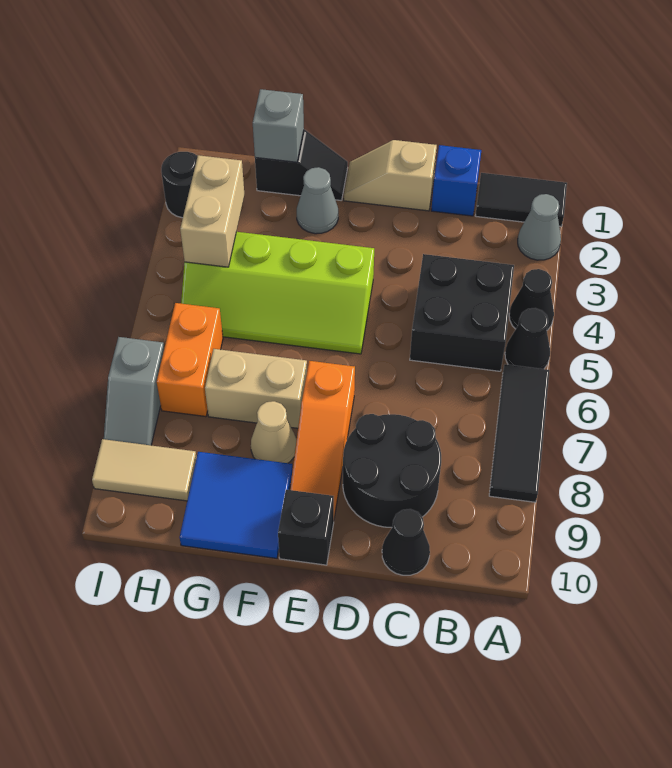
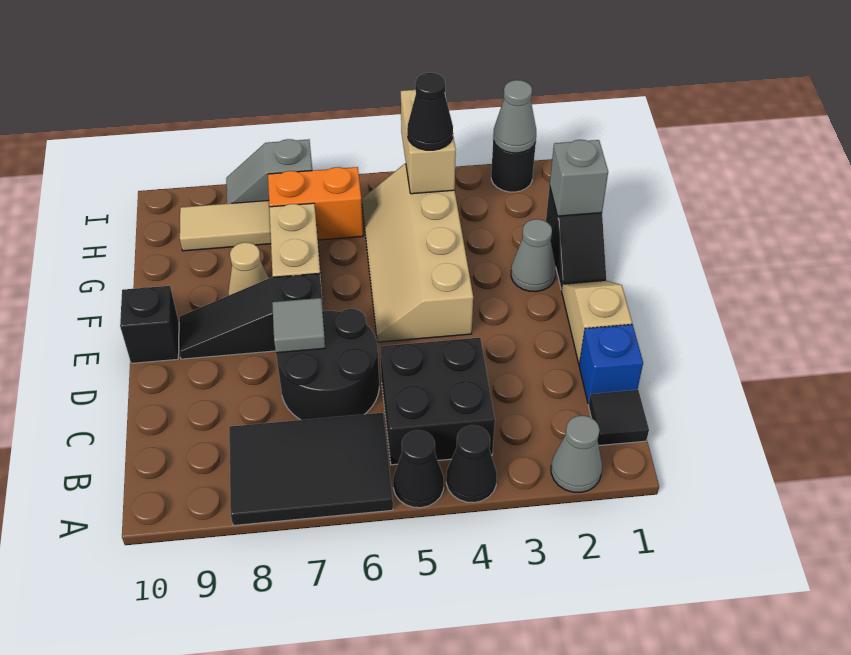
black 1x2 tile [475,173,567,227] -> black 1x1 tile [588,390,649,446]
black 1x3 tile [489,364,549,502] -> black 2x3 tile [229,413,393,526]
black 2x2 round brick [343,414,441,528] -> black 2x2 round brick moved to [276,309,379,420]
black 1x1 cone [382,509,430,575] -> black 1x1 cone moved to [407,73,453,150]
none -> grey 1x1 tile [272,298,325,353]
lime 2x4 slope [181,232,374,354] -> tan 2x4 slope [362,163,473,342]
orange 1x3 slope [290,361,355,518] -> black 1x3 slope [179,273,323,359]
blue 2x2 tile [180,452,293,558] -> none
tan 1x2 brick [180,155,244,267] -> tan 1x2 brick turned to [401,90,456,194]
tan 1x2 tile [92,439,197,501] -> tan 1x2 tile turned to [180,200,271,251]
none -> grey 1x1 cone [493,80,536,153]

